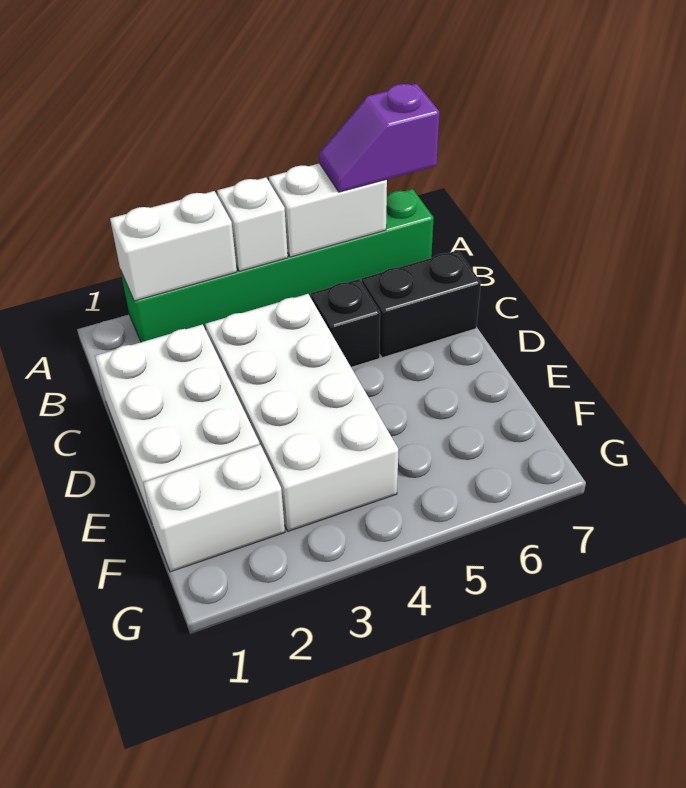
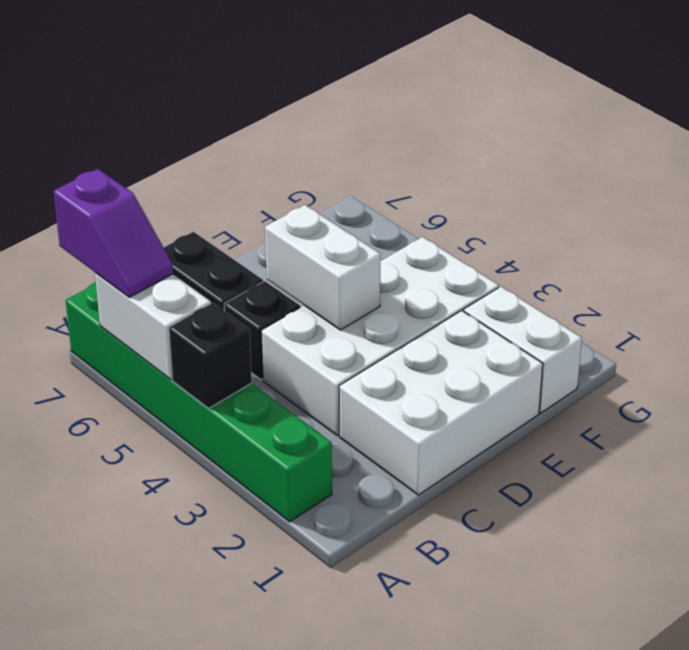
white 1x2 brick [110,191,237,301] -> white 1x2 brick moved to [265,205,381,330]
white 1x1 brick [217,178,288,271] -> black 1x1 brick [169,303,252,409]

